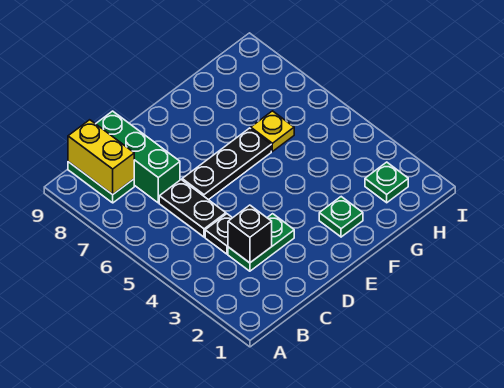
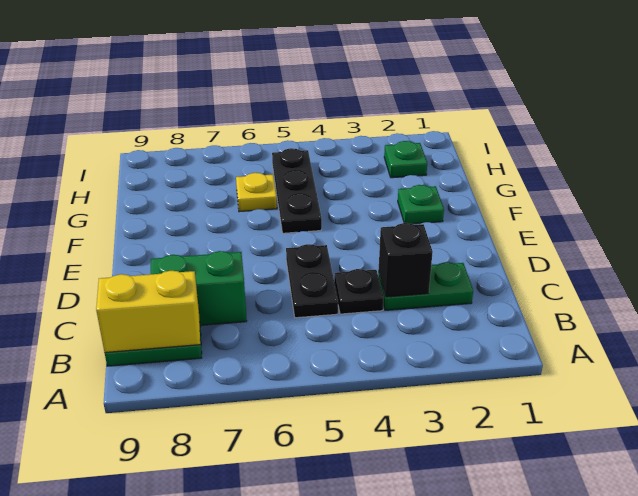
green 1x2 plate [228,214,294,271] -> green 1x2 plate turned to [378,262,473,310]
black 1x2 plate [159,180,226,237] -> black 1x2 plate turned to [286,244,338,318]
green 1x3 brick [96,111,180,203] -> green 1x2 brick [151,251,247,325]
black 1x3 plate [182,128,271,200] -> black 1x3 plate moved to [272,148,322,233]

